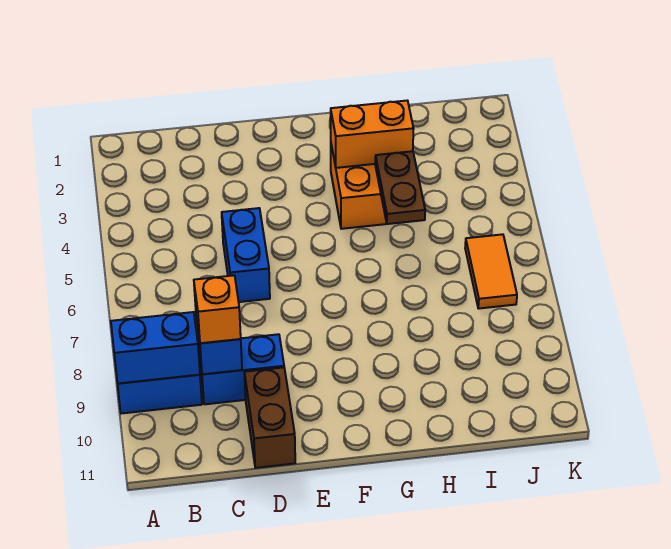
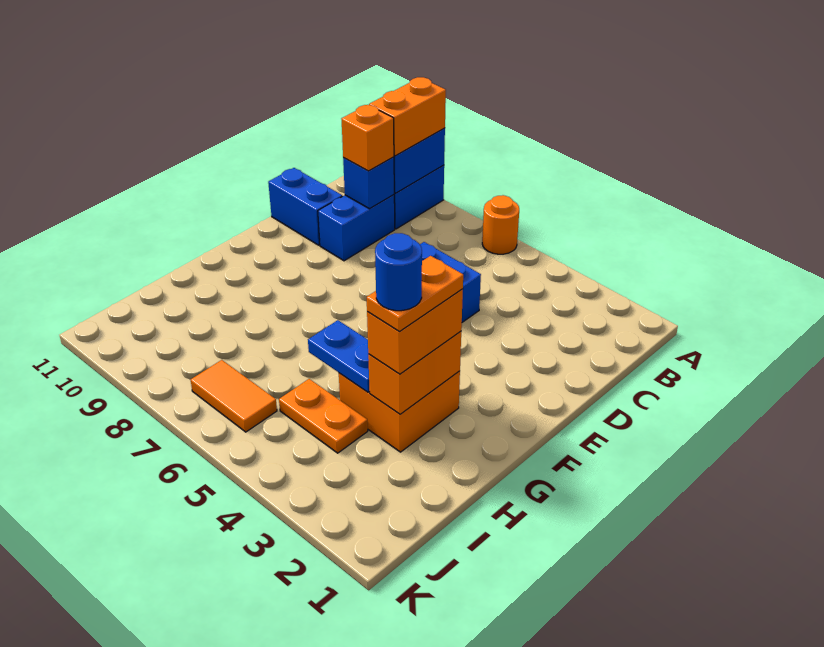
none -> orange 1x1 round brick [482,195,519,254]
none -> orange 1x2 brick [369,77,446,156]
brown 1x2 brick [244,367,295,468] -> blue 1x2 brick [268,168,342,245]
none -> orange 1x2 brick [367,289,463,374]
none -> orange 1x2 plate [367,256,463,332]
none -> blue 1x1 round brick [375,233,422,311]
brown 1x2 plate [375,151,425,224] -> blue 1x2 plate [308,320,370,392]
none -> orange 1x2 plate [279,379,368,453]

